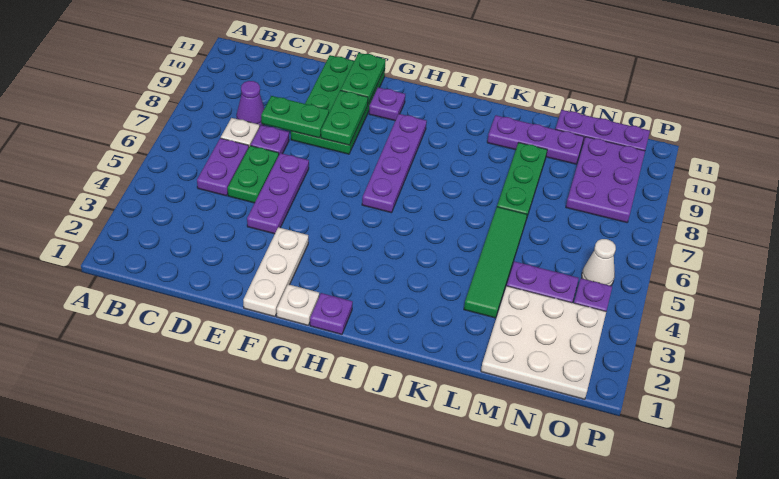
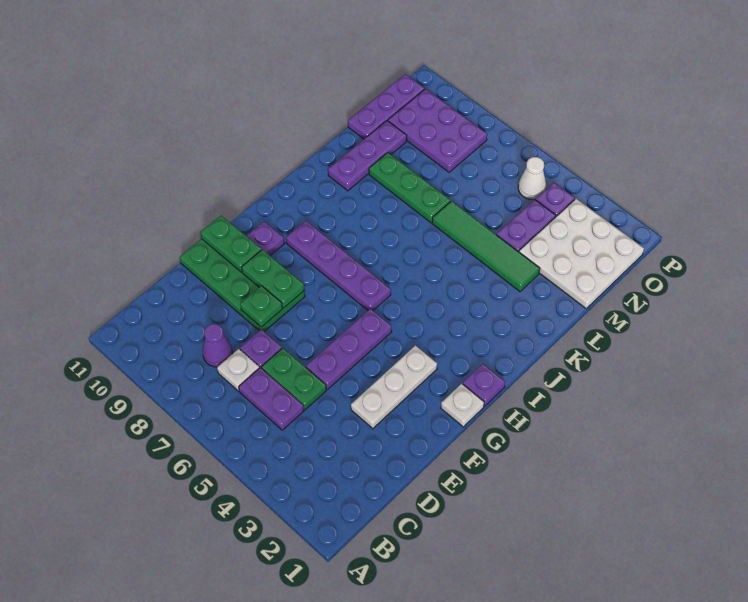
green 1x2 plate [261,96,329,138] -> green 1x1 plate [240,286,282,327]
purple 1x3 plate [247,153,309,234] -> purple 1x3 plate turned to [306,309,392,389]
white 1x3 plate [243,227,308,317] -> white 1x3 plate turned to [351,346,437,429]

